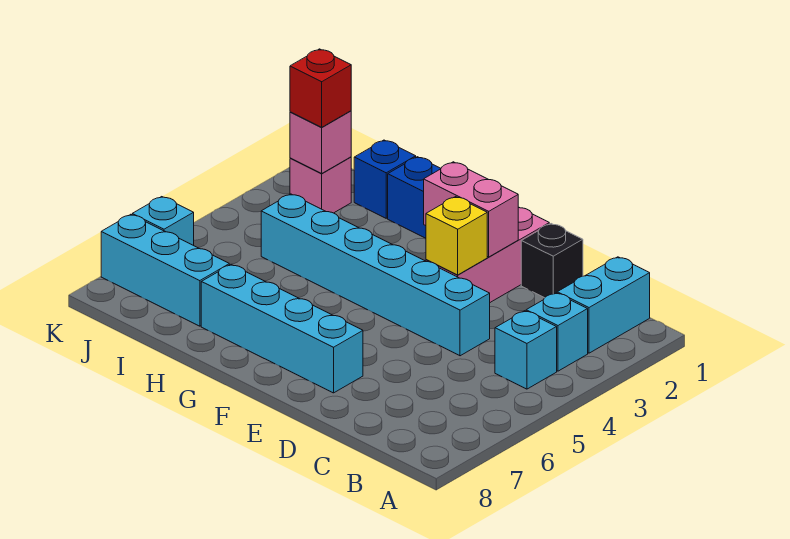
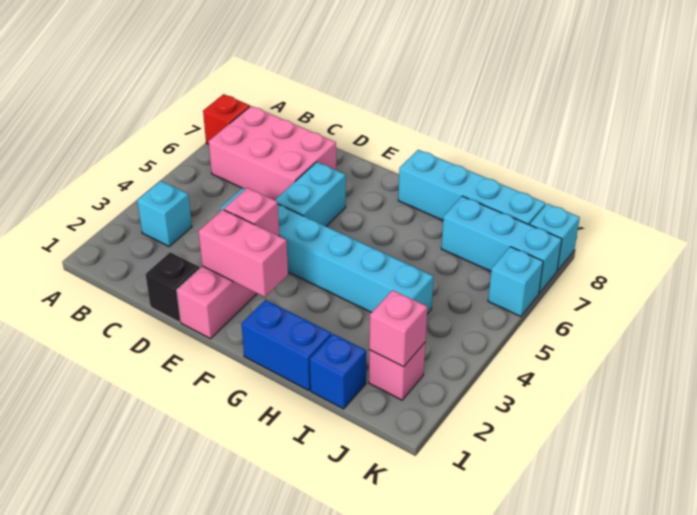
cyan 1x2 brick [557,257,650,353] -> cyan 1x2 brick moved to [275,162,346,226]
cyan 1x1 brick [495,311,557,389] -> cyan 1x1 brick moved to [530,204,580,271]
none -> pink 2x3 brick [209,106,336,200]
yellow 1x1 brick [426,197,487,275] -> pink 1x1 brick [224,188,279,236]
cyan 1x4 brick [201,264,363,393] -> cyan 1x4 brick moved to [398,150,546,225]
red 1x1 brick [290,49,351,127] -> red 1x1 brick moved to [203,94,250,144]

